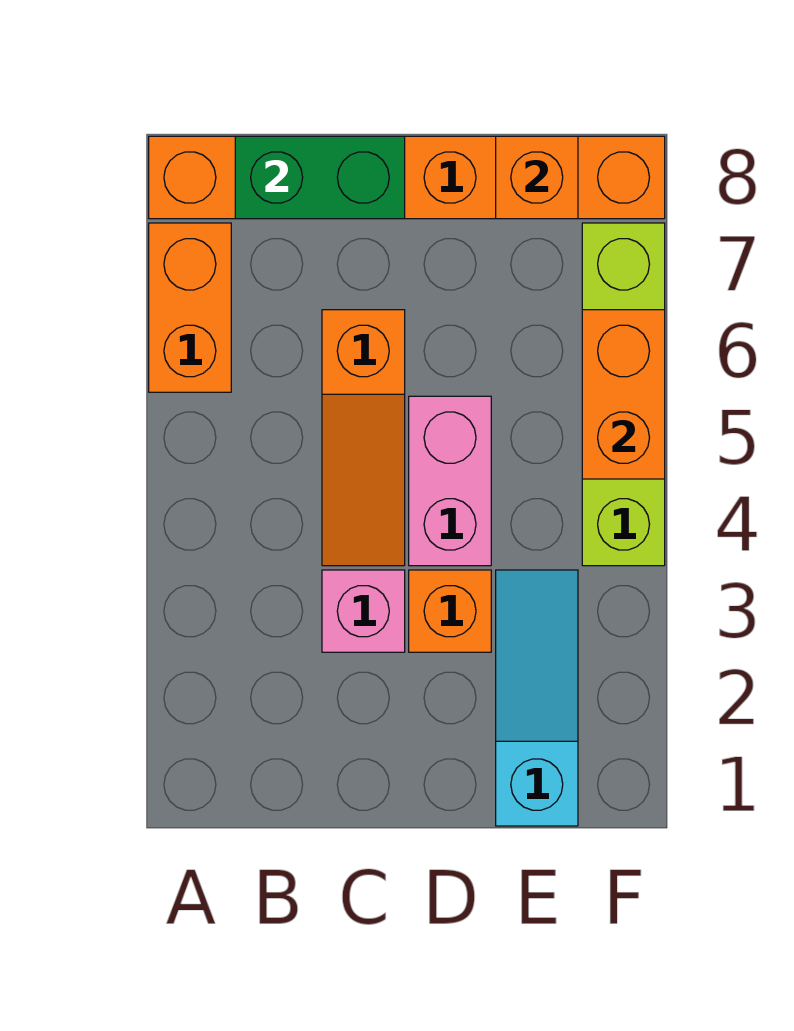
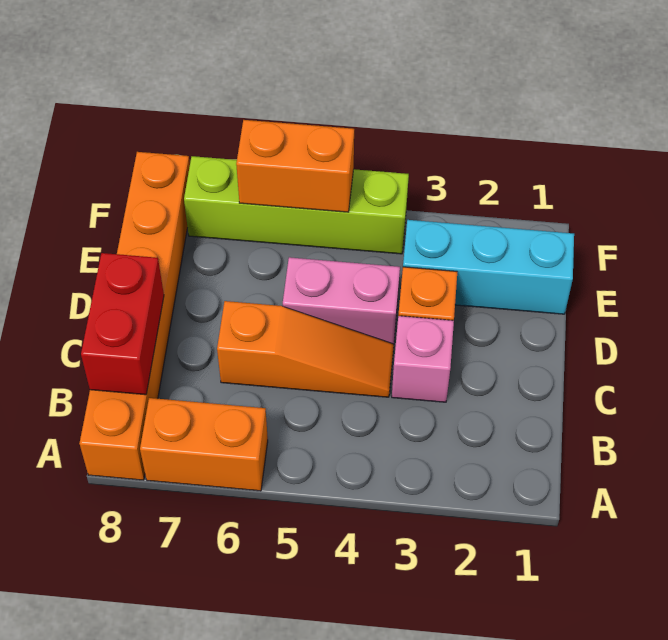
green 1x2 brick [235,136,405,219] -> red 1x2 brick [81,253,164,395]
cyan 1x3 slope [496,570,578,826] -> cyan 1x3 brick [403,220,574,314]
orange 1x1 brick [496,136,578,219] -> none

